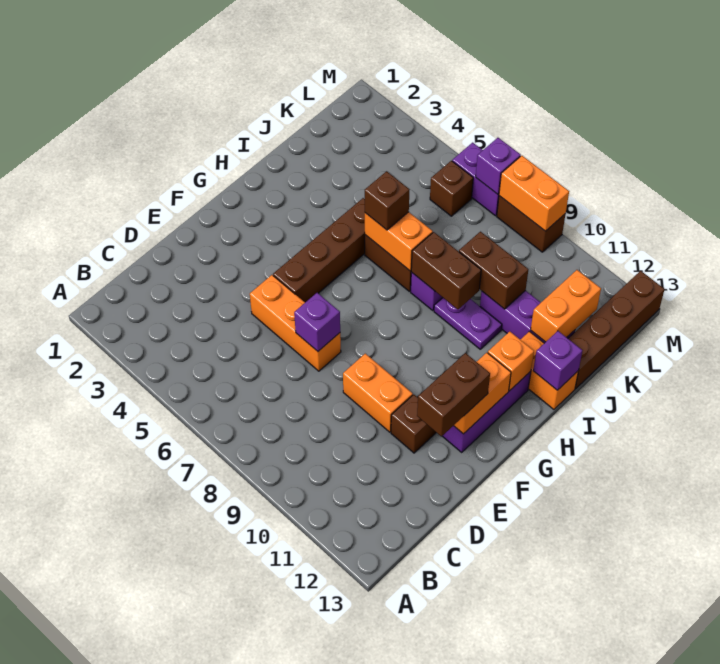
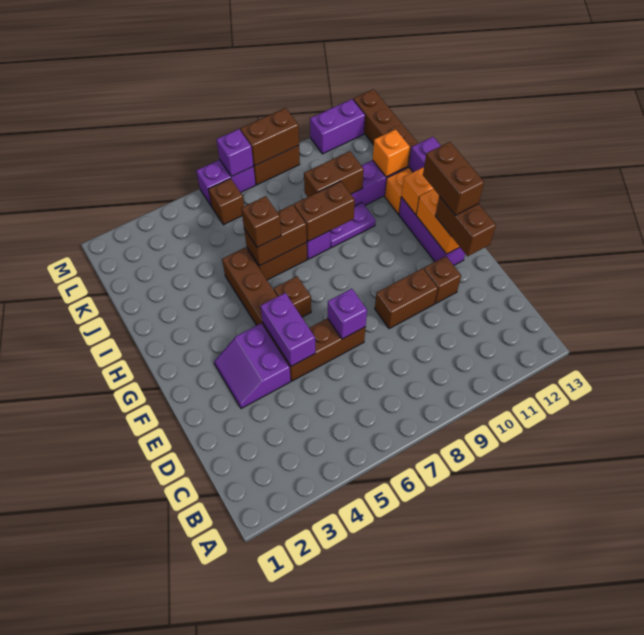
none -> purple 2x2 slope [214,323,291,409]
orange 1x3 brick [250,275,341,371] -> brown 1x3 brick [277,318,366,381]
none -> purple 1x2 brick [261,293,315,366]
orange 1x2 brick [343,354,413,432] -> brown 1x2 brick [375,268,438,329]
none -> brown 1x2 brick [423,142,484,215]
none -> brown 1x1 brick [274,276,311,317]
orange 1x2 brick [365,212,433,271] -> brown 1x2 brick [244,205,307,266]
orange 1x2 brick [531,270,601,342] -> orange 1x1 brick [373,129,410,177]
orange 1x2 brick [499,156,569,231] -> brown 1x2 brick [240,108,299,166]
none -> purple 1x2 brick [310,99,365,154]

